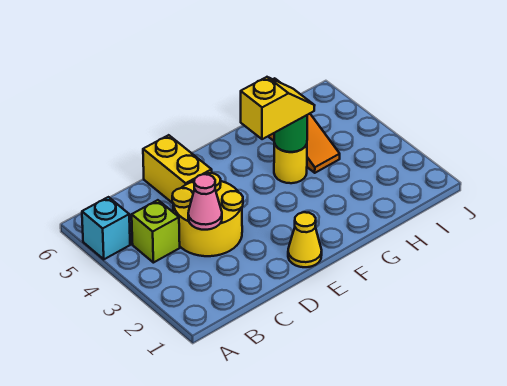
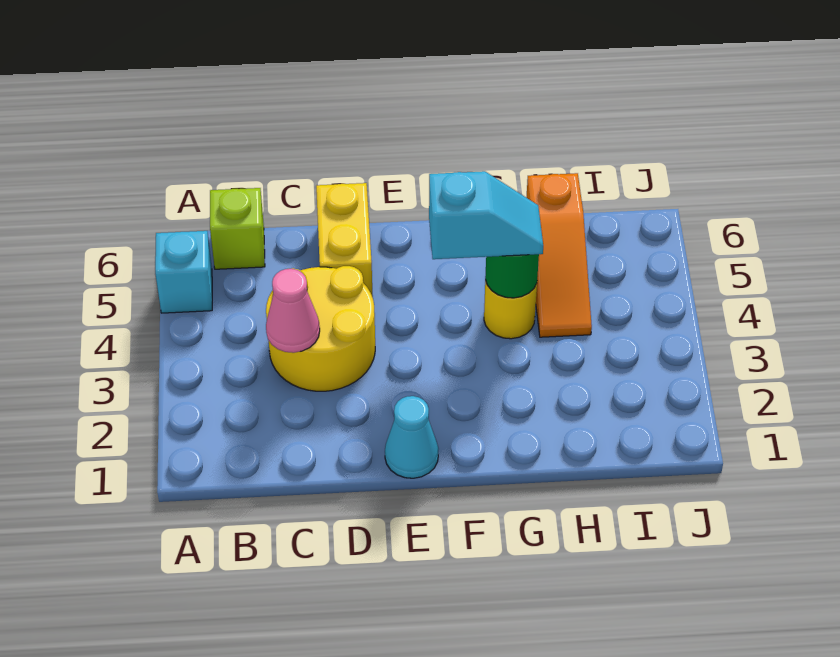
lime 1x1 brick [132,200,180,263] -> lime 1x1 brick moved to [210,188,265,269]
yellow 1x1 cone [288,212,322,267] -> cyan 1x1 cone [385,396,439,478]
yellow 1x2 slope [241,77,315,139] -> cyan 1x2 slope [429,171,543,259]

